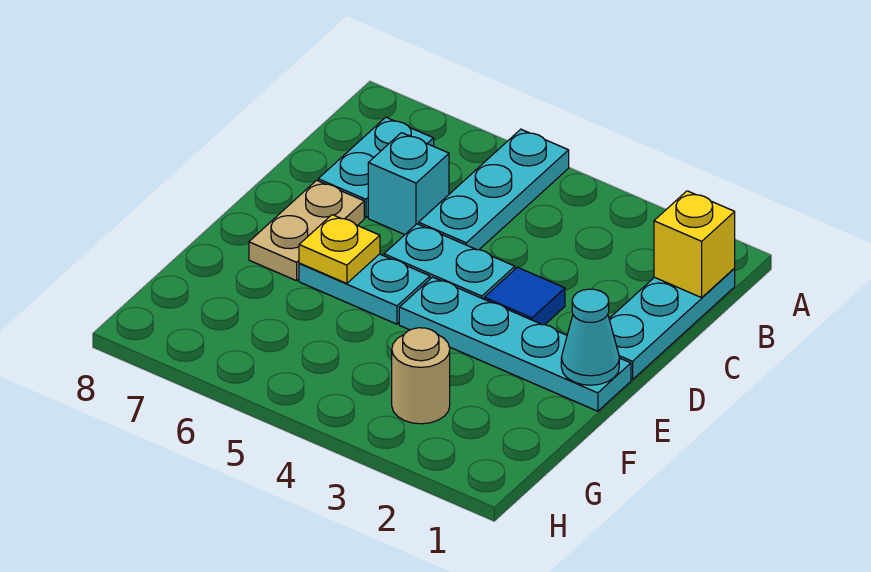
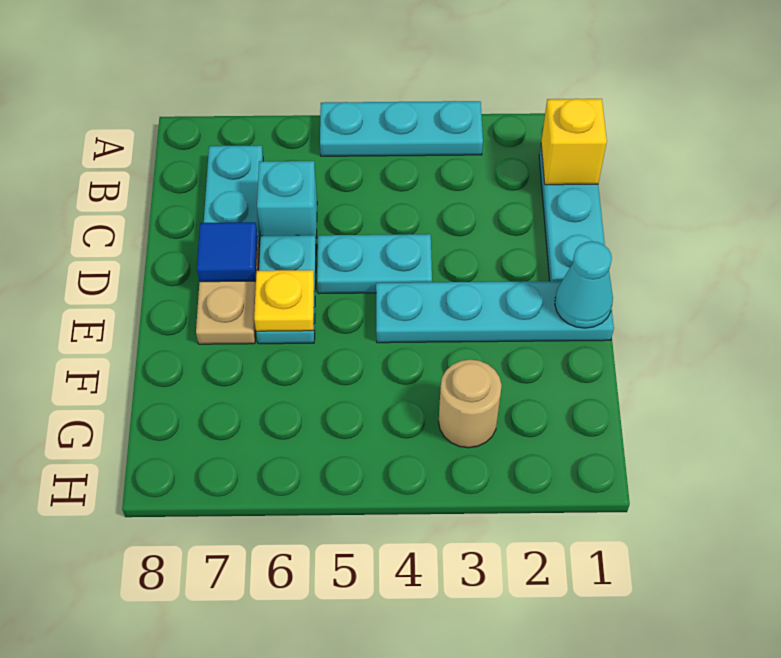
cyan 1x3 plate [419,129,569,250] -> cyan 1x3 plate turned to [320,101,483,156]
blue 1x1 tile [484,267,565,325] -> blue 1x1 tile moved to [197,222,258,282]
cyan 1x2 plate [299,254,430,324] -> cyan 1x2 plate turned to [256,235,316,344]

